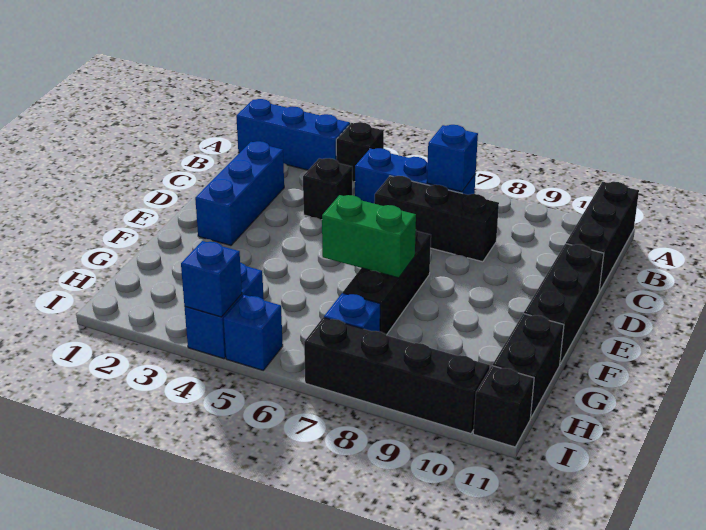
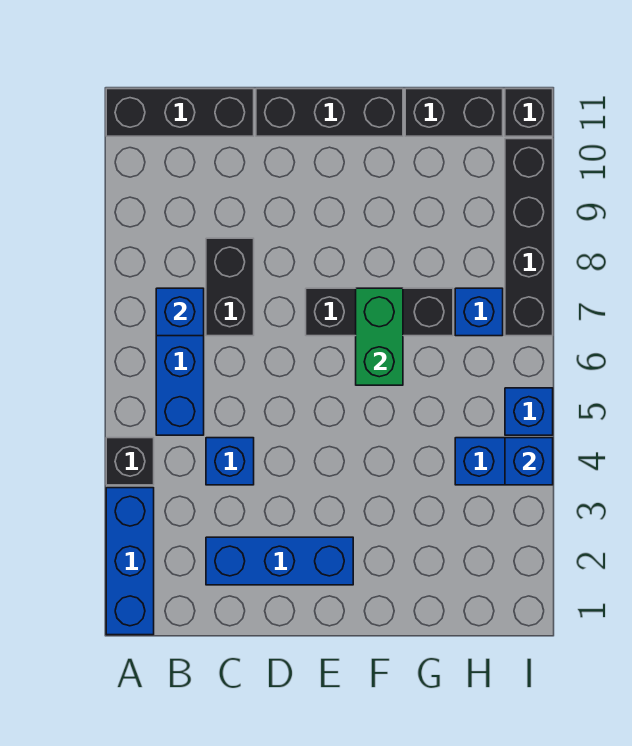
black 1x1 brick [303,158,352,220] -> blue 1x1 brick [206,438,254,485]
black 1x3 brick [374,176,499,262] -> black 1x2 brick [206,238,254,336]

